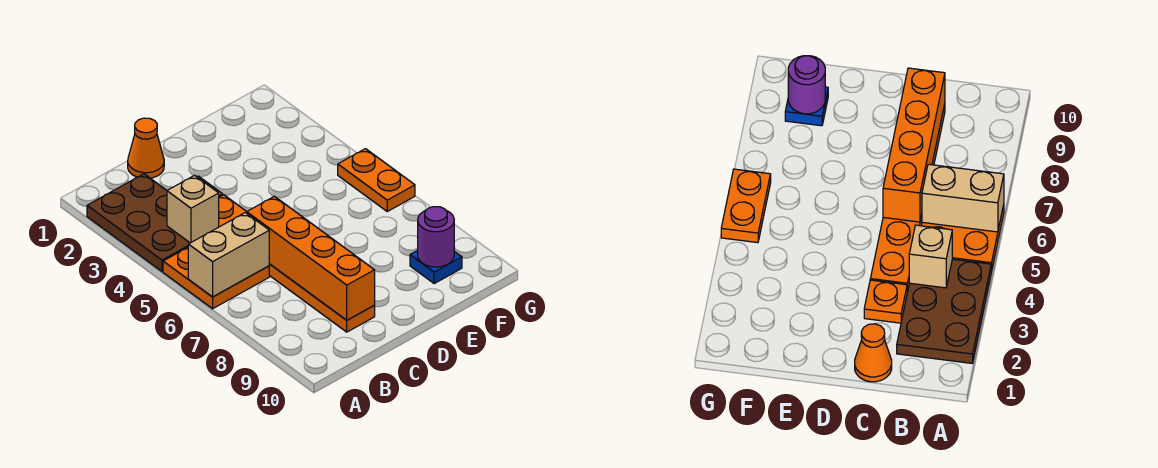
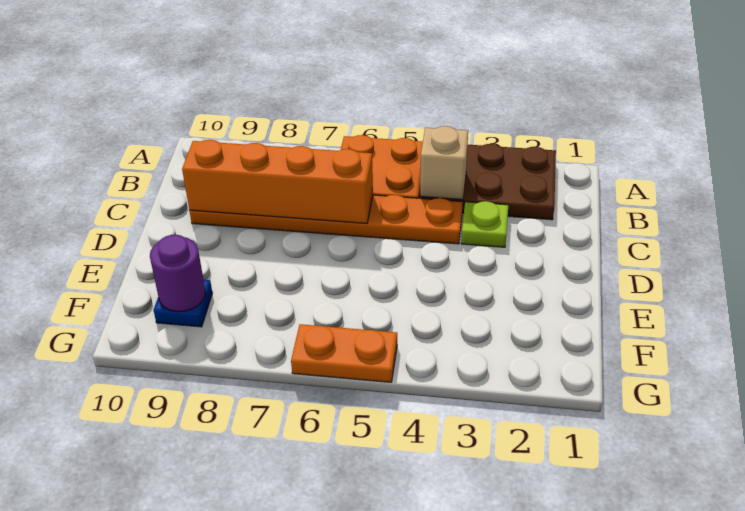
tan 1x2 brick [188,213,269,297] -> none
orange 1x1 cone [128,118,164,178] -> none
orange 1x1 plate [864,280,907,323] -> lime 1x1 plate [461,201,508,247]

